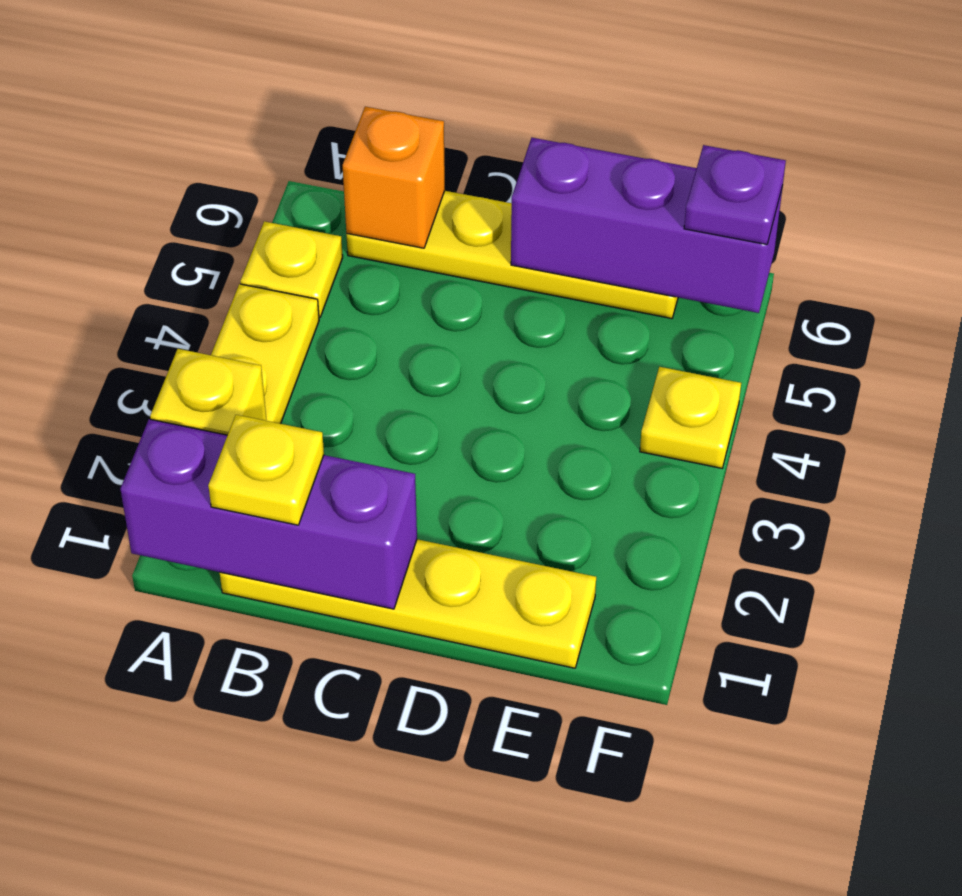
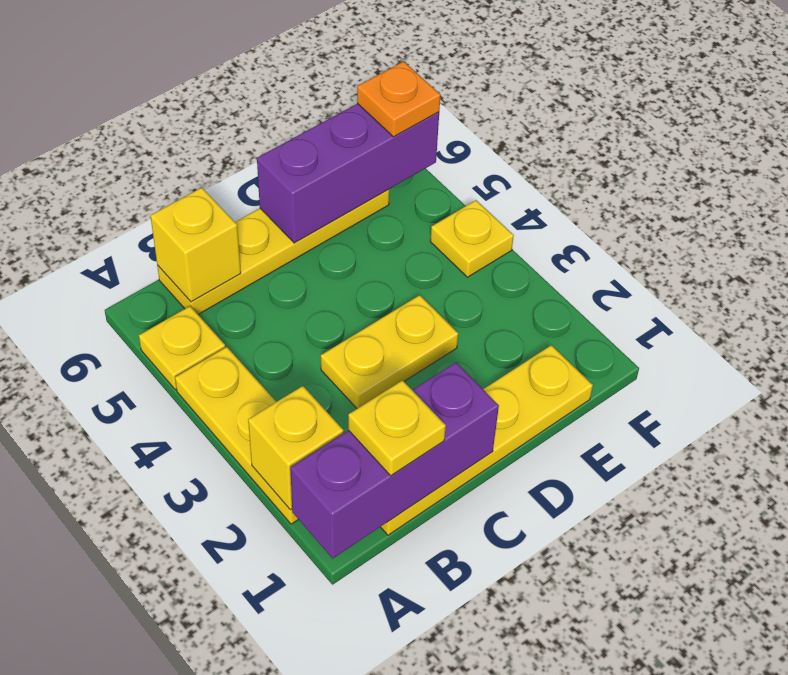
orange 1x1 brick [343,107,445,248] -> yellow 1x1 brick [150,188,241,302]
none -> yellow 1x2 plate [321,295,458,409]
purple 1x1 plate [684,145,786,245] -> orange 1x1 plate [357,61,440,137]

